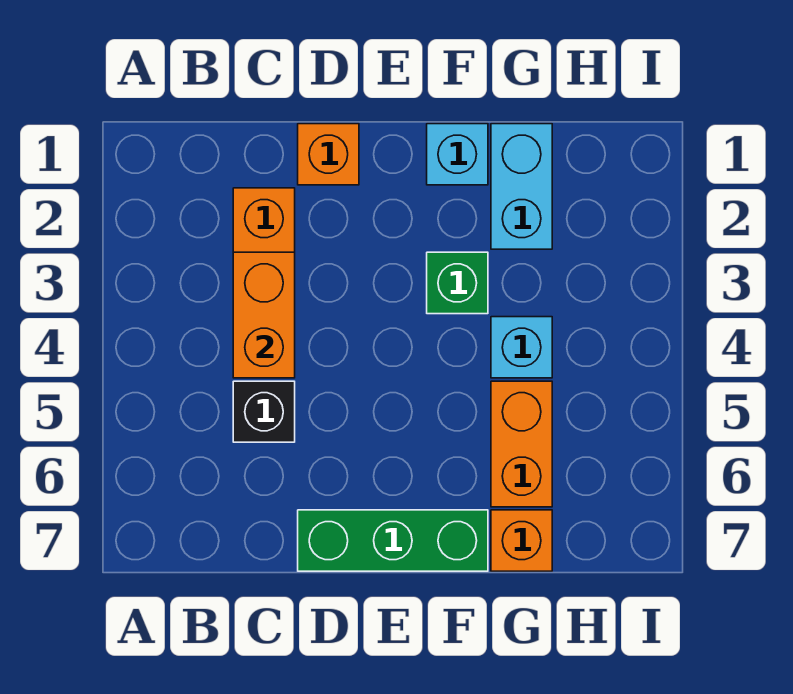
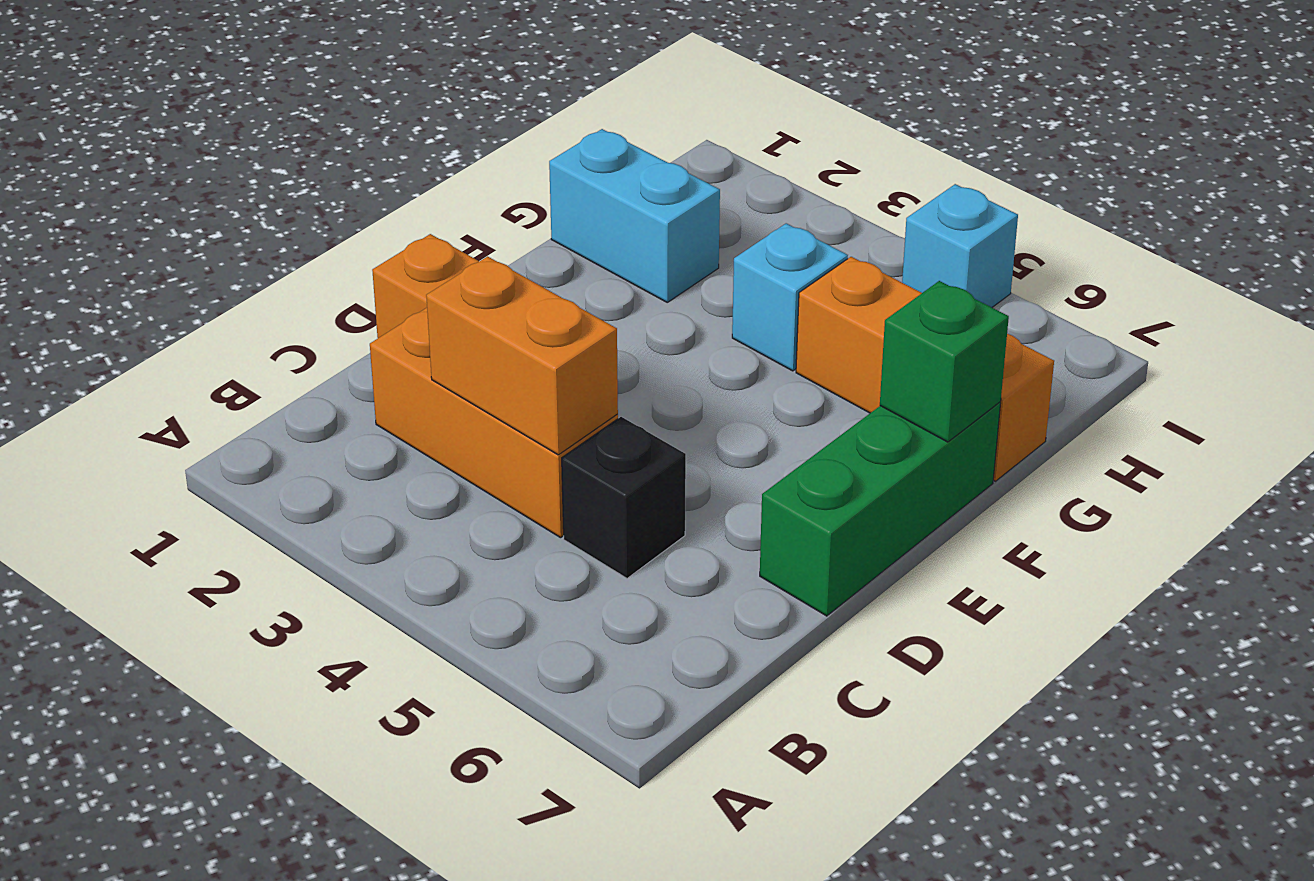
cyan 1x1 brick [427,124,488,185] -> cyan 1x1 brick moved to [902,184,1018,307]
green 1x1 brick [427,252,488,314] -> green 1x1 brick moved to [880,281,1009,442]

